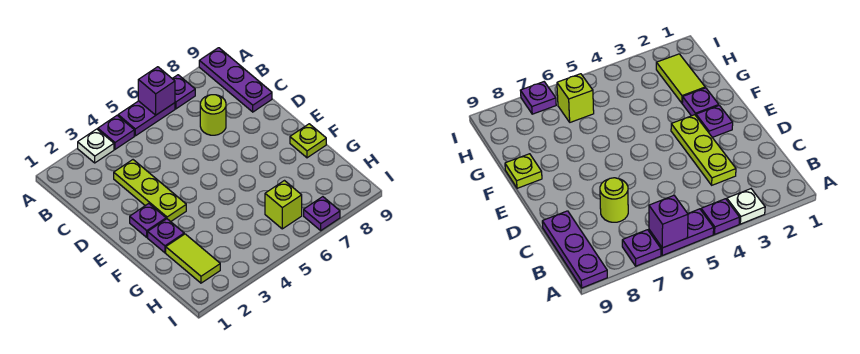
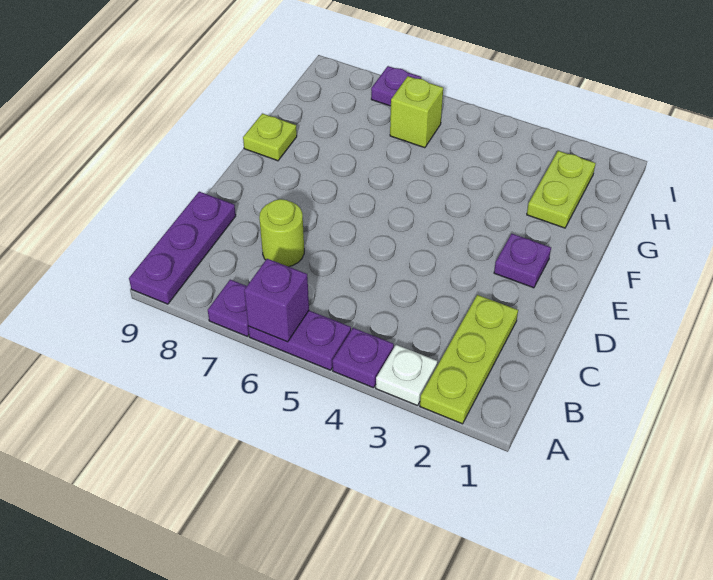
lime 1x3 plate [114,160,186,222] -> lime 1x3 plate moved to [420,295,518,424]
purple 1x1 plate [148,219,184,253] -> none
lime 1x2 tile [166,234,220,283] -> lime 1x2 plate [527,151,596,228]

